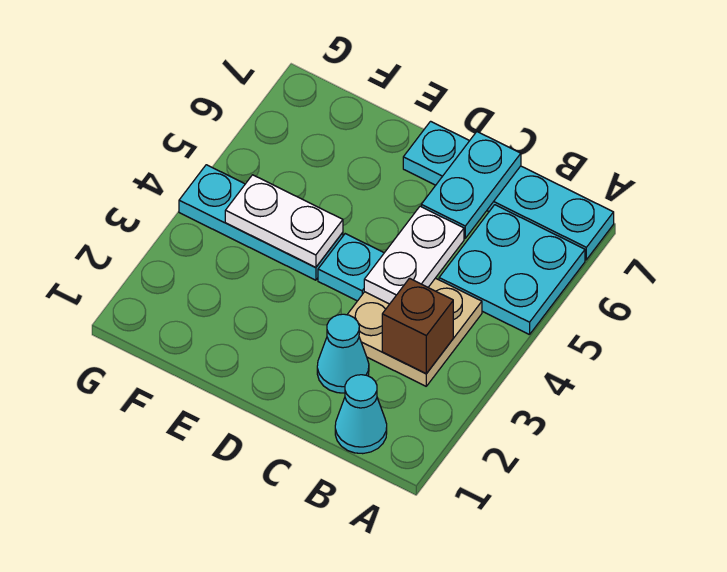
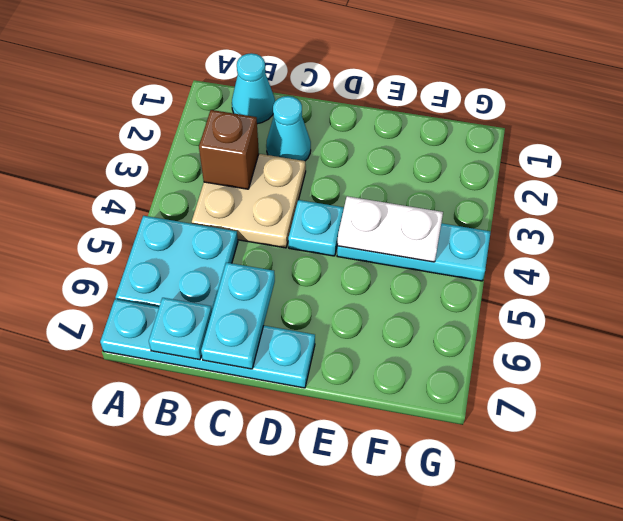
none -> cyan 1x1 plate [149,298,212,360]
white 1x2 plate [364,206,464,304] -> none

